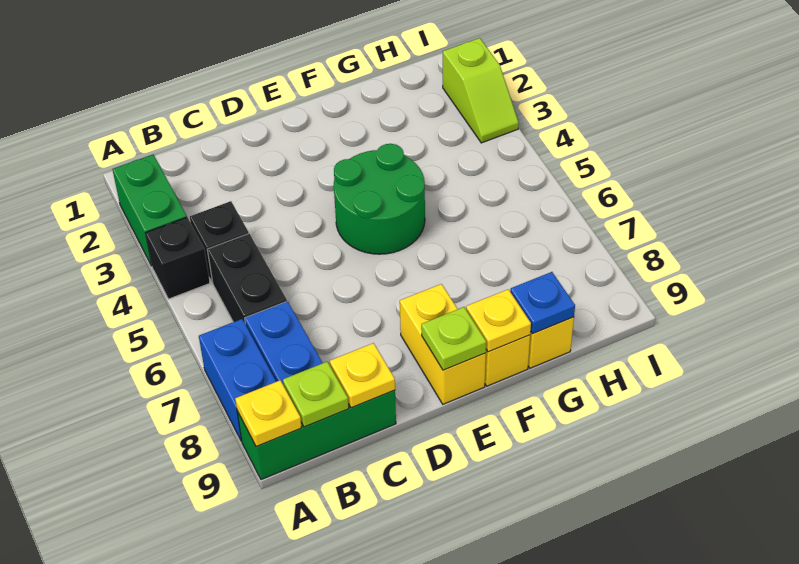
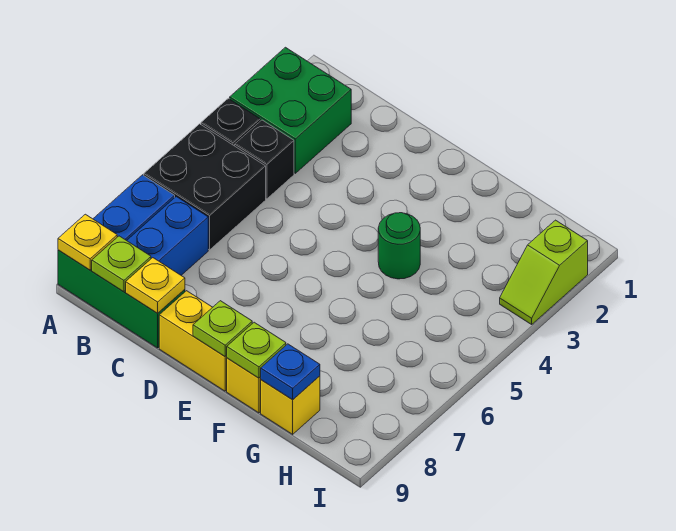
green 1x2 brick [112,155,187,266] -> green 2x2 brick [230,47,351,173]
black 1x2 brick [207,234,287,323] -> black 2x2 brick [144,124,266,250]
green 2x2 round brick [334,144,425,254] -> green 1x1 round brick [378,213,420,279]
yellow 1x2 brick [400,284,486,404] -> yellow 1x2 brick turned to [159,291,227,391]
yellow 1x1 plate [466,289,531,352] -> lime 1x1 plate [227,322,286,378]

